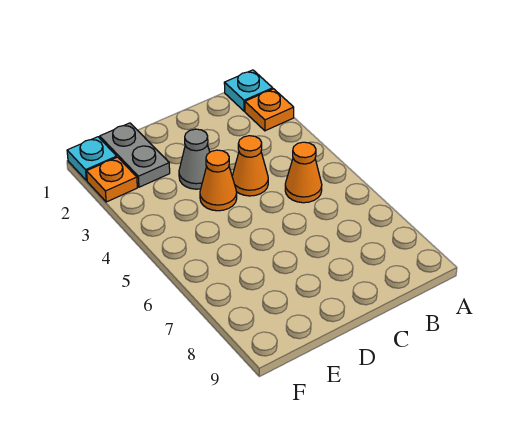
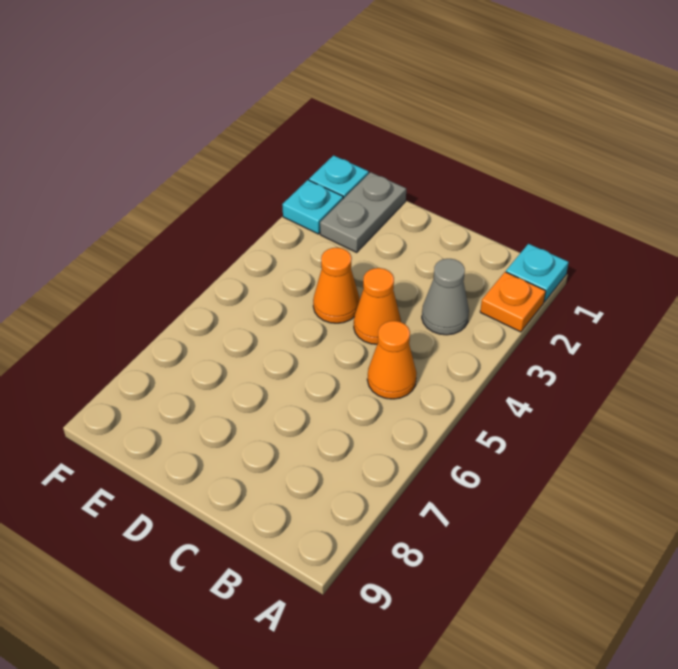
grey 1x1 cone [179,129,210,189] -> grey 1x1 cone moved to [422,259,469,335]
orange 1x1 plate [87,157,137,202] -> cyan 1x1 plate [282,180,343,234]

